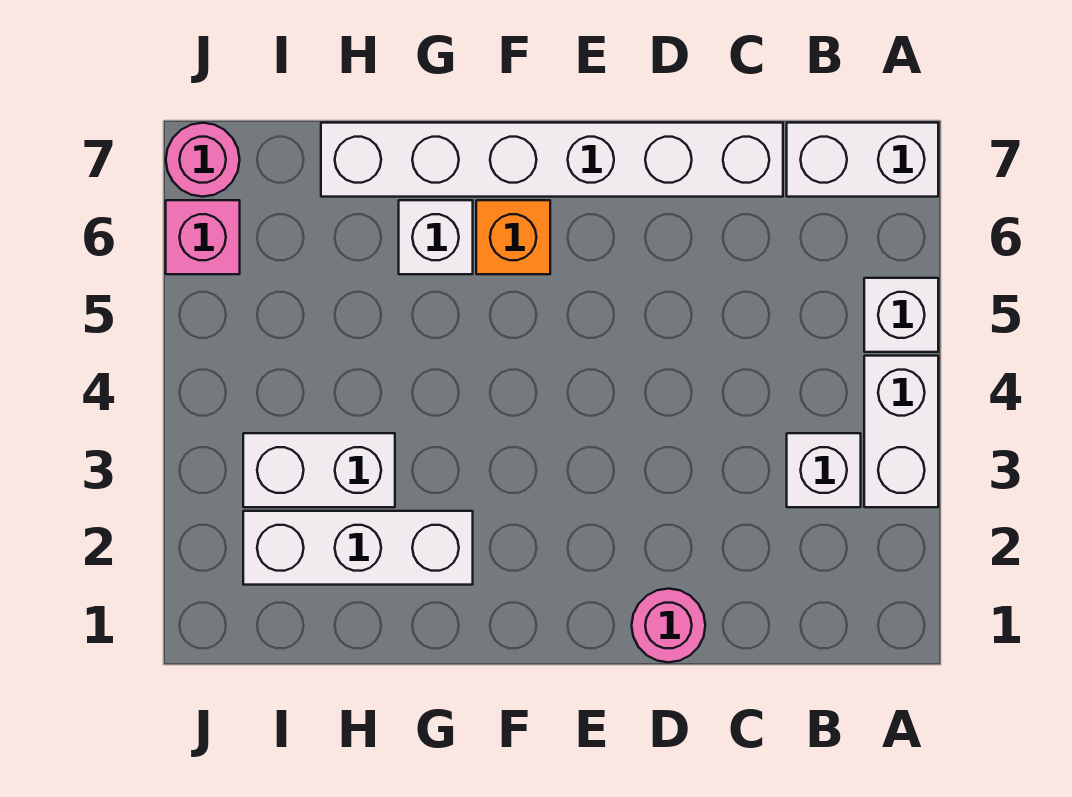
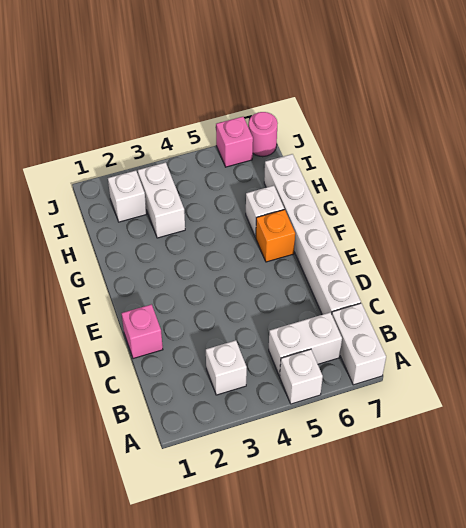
white 1x2 brick [864,356,938,507] -> white 1x2 brick moved to [269,312,342,376]
pink 1x1 round brick [632,589,705,662] -> pink 1x1 brick [122,304,163,359]
white 1x3 brick [243,511,473,585] -> white 1x1 brick [108,171,147,222]

